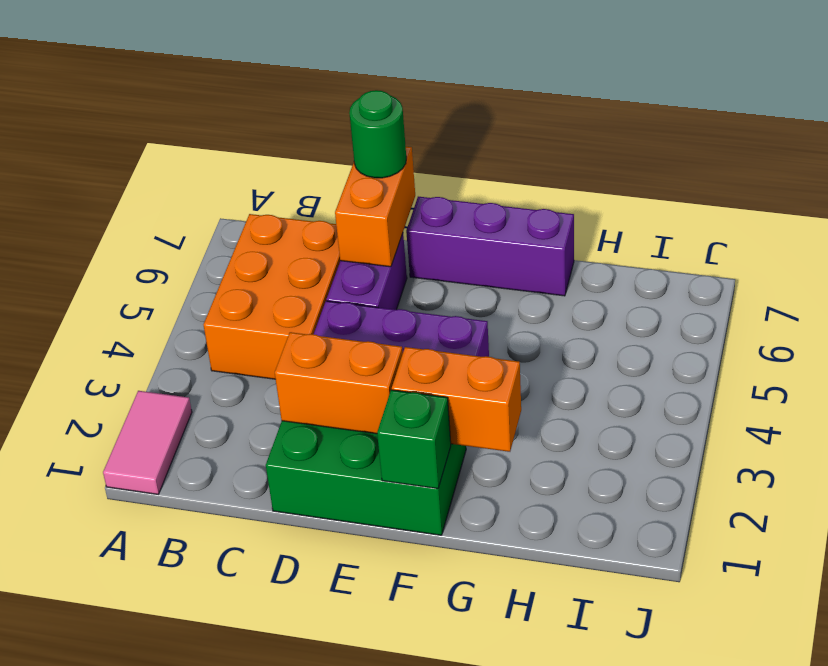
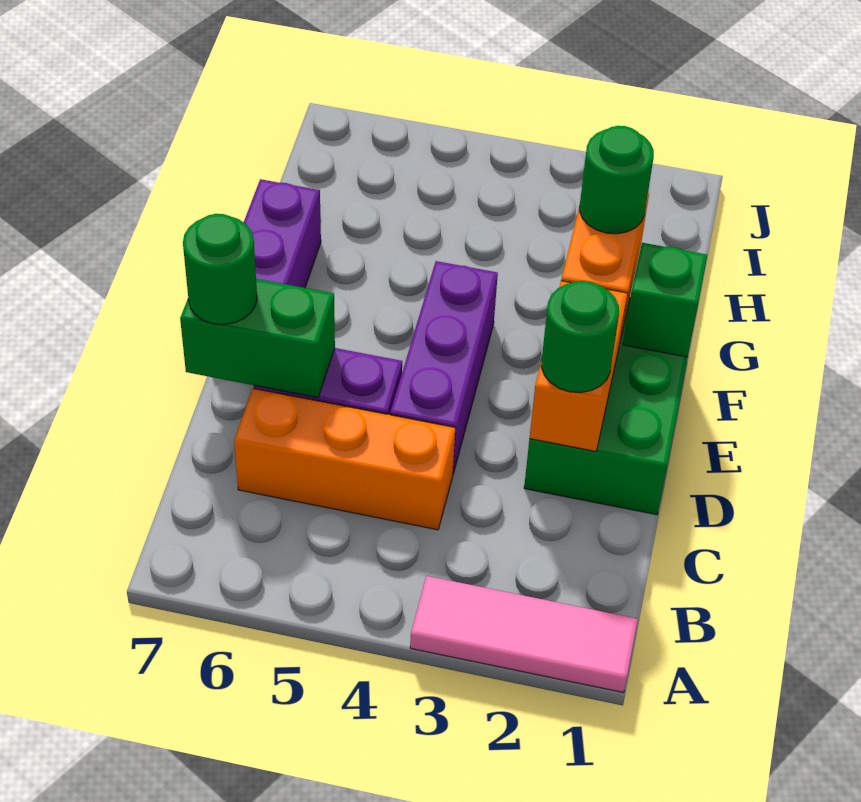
pink 1x2 tile [103,391,192,494] -> pink 1x3 tile [410,576,638,693]
orange 2x3 brick [204,214,340,379] -> orange 1x3 brick [234,388,456,530]
none -> green 1x1 round brick [541,281,619,393]
orange 1x2 brick [335,147,415,267] -> green 1x2 brick [180,279,335,398]
none -> green 1x1 round brick [580,126,654,234]

